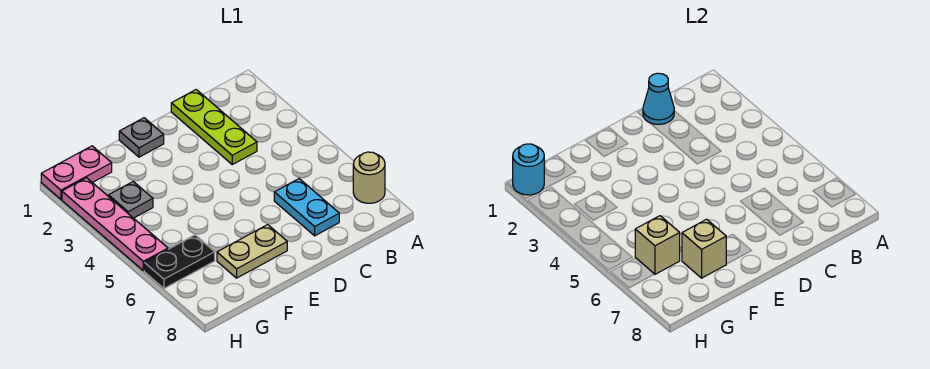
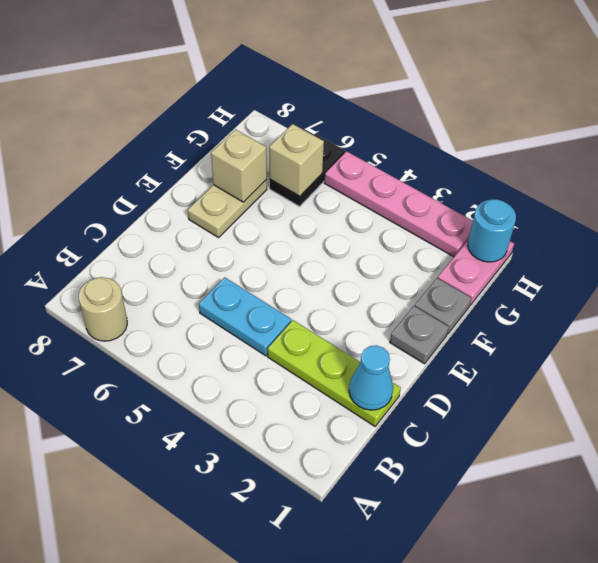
cyan 1x2 plate [274,179,339,236] -> cyan 1x2 plate moved to [199,277,291,356]
grey 1x1 plate [109,182,153,218] -> grey 1x1 plate moved to [415,278,471,334]

